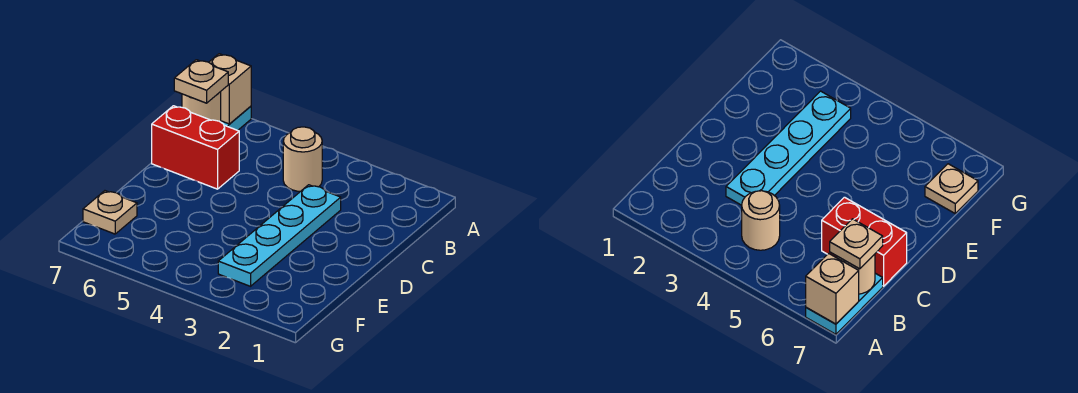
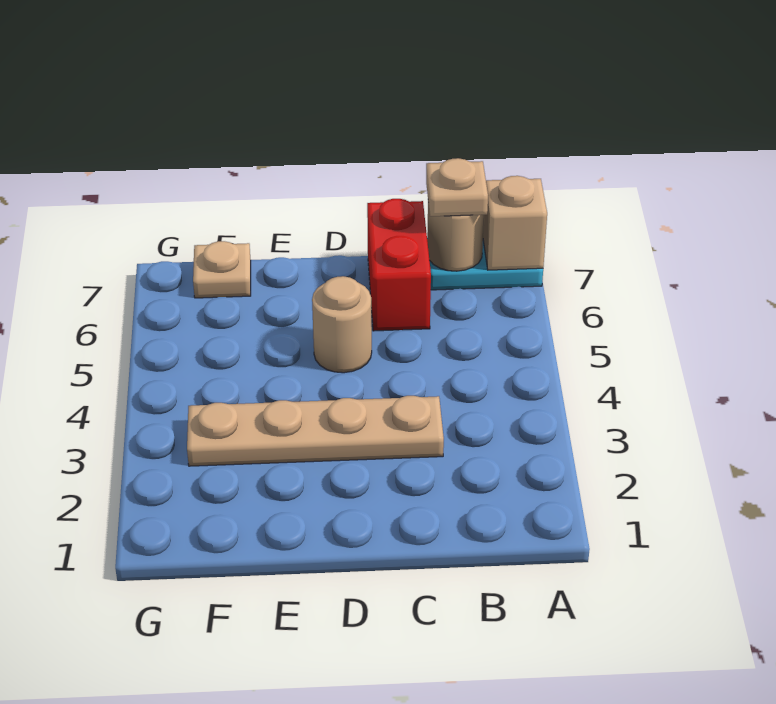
tan 1x1 round brick [283,127,322,191] -> tan 1x1 round brick moved to [312,276,372,373]
cyan 1x4 plate [218,185,341,286] -> tan 1x4 plate [187,396,444,466]

